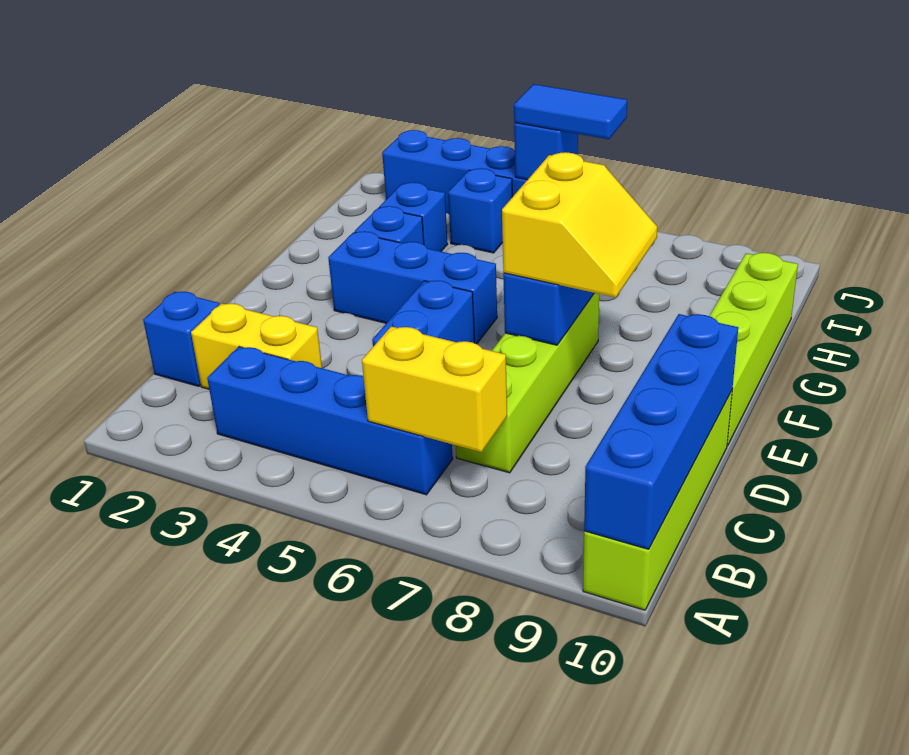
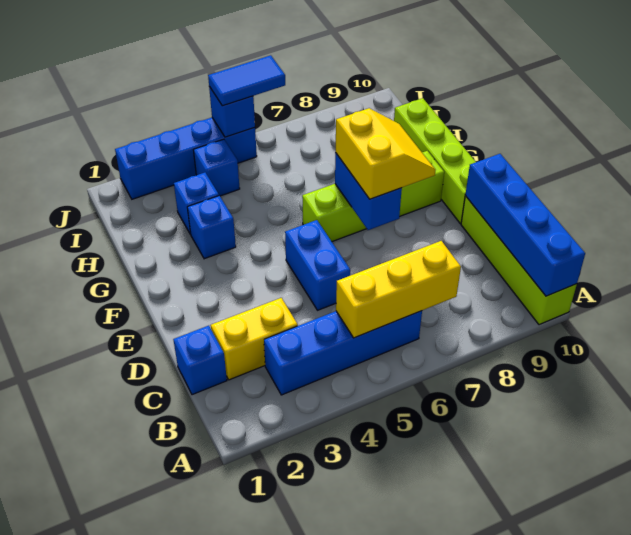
yellow 1x2 brick [362,326,507,452] -> yellow 1x3 brick [336,241,461,338]
lime 1x4 brick [456,293,599,473] -> lime 1x4 brick turned to [302,151,444,242]
blue 1x3 brick [328,231,497,344] -> none

